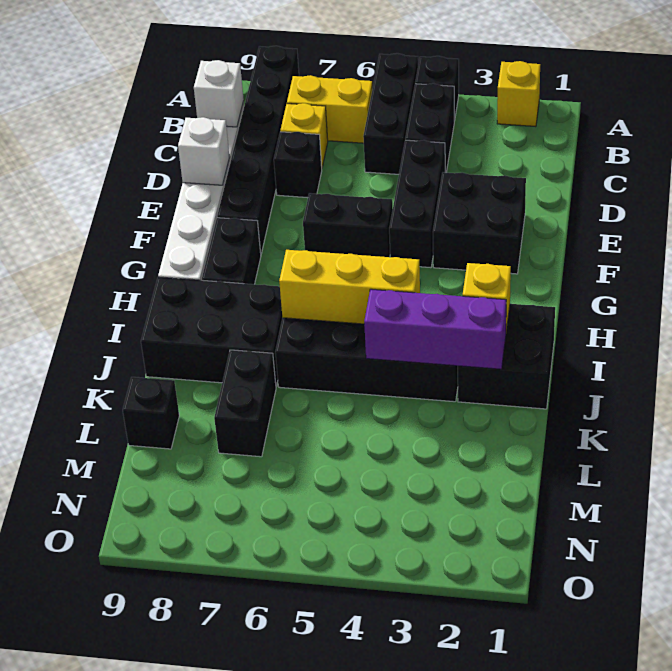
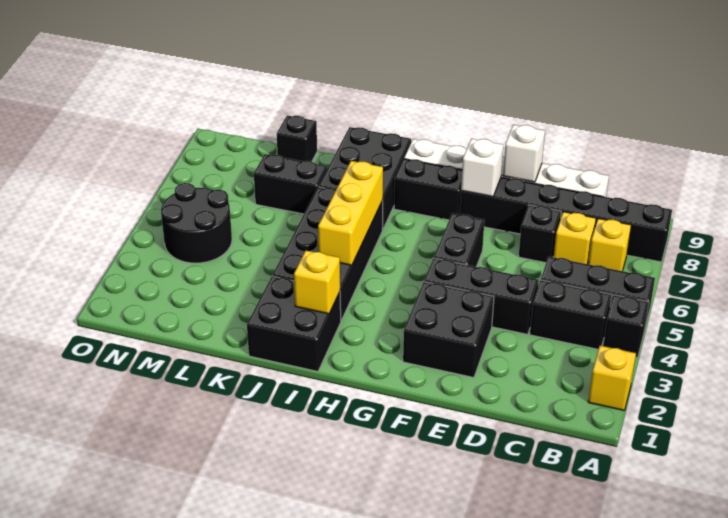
yellow 1x2 brick [287,75,373,143] -> yellow 1x1 brick [588,218,631,271]
white 1x1 brick [194,60,244,127] -> white 1x1 brick moved to [461,139,503,197]
purple 1x3 brick [364,289,506,369] -> none
none -> black 2x2 round brick [161,183,232,263]

